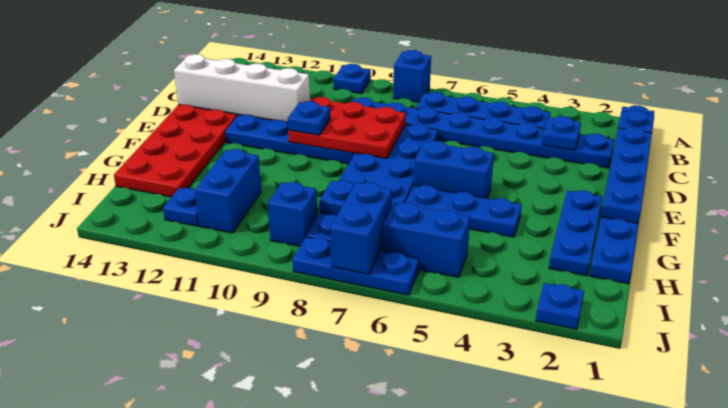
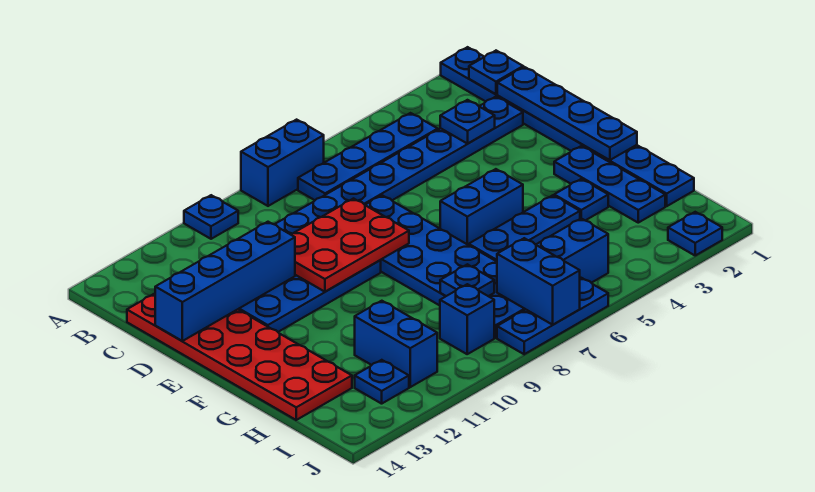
blue 1x1 brick [393,50,431,102] -> blue 1x2 brick [241,120,324,206]
white 1x4 brick [174,54,310,122] -> blue 1x4 brick [155,222,295,341]
blue 1x1 plate [288,101,330,135] -> blue 1x1 plate moved to [554,179,608,221]

